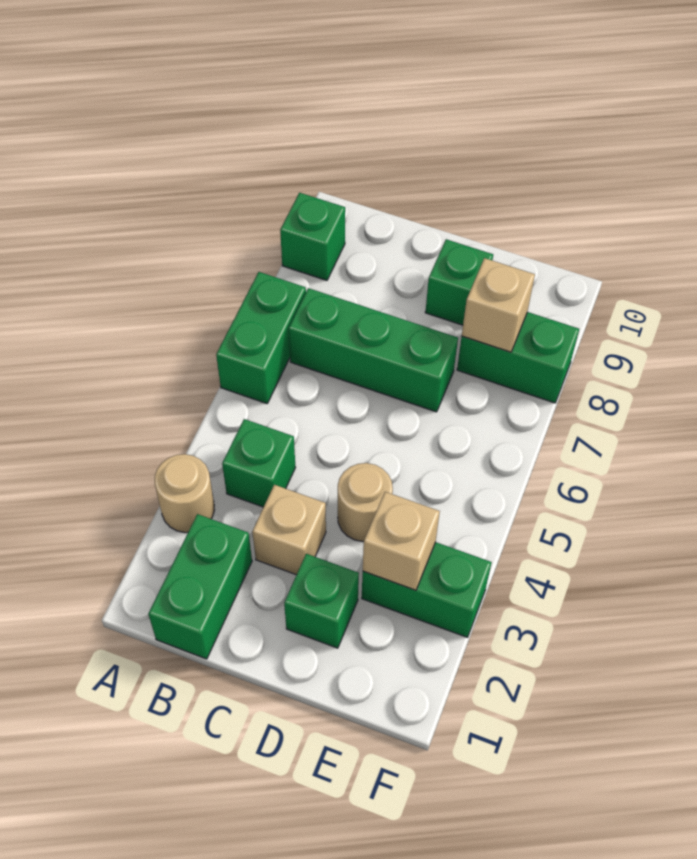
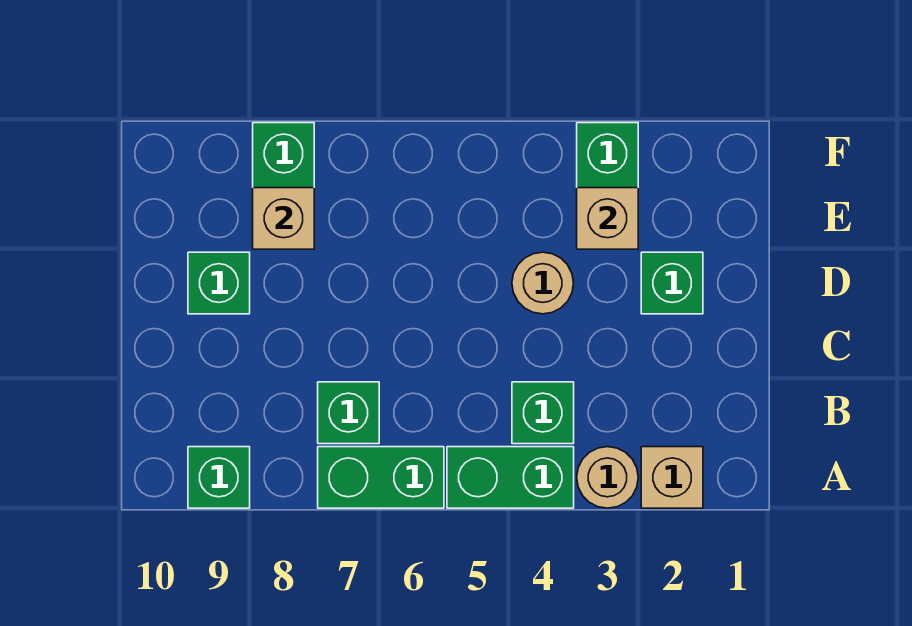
green 1x2 brick [148,514,252,659] -> green 1x2 brick moved to [447,447,574,508]
green 1x3 brick [288,288,458,412] -> green 1x1 brick [318,382,379,444]
tan 1x1 brick [252,485,326,575] -> tan 1x1 brick moved to [641,447,703,508]

